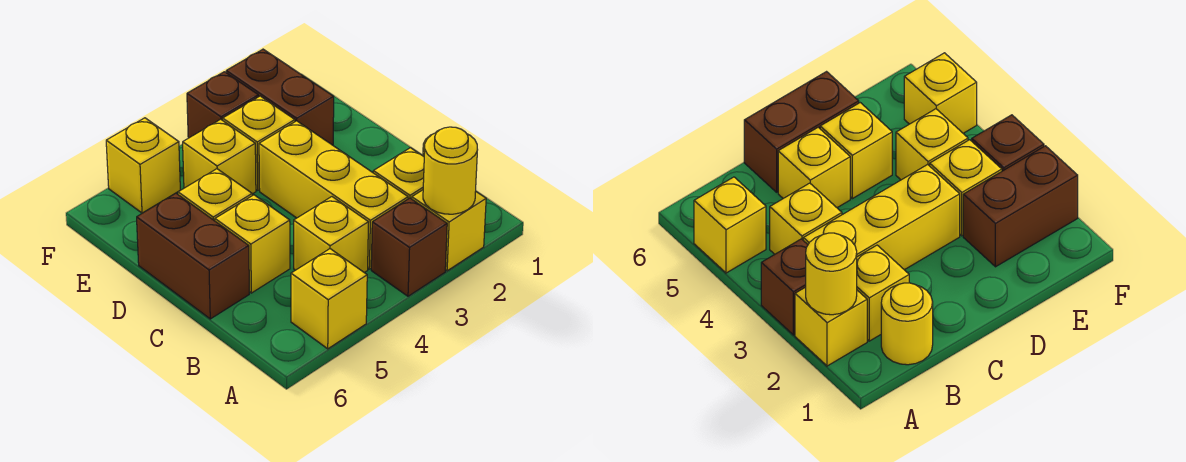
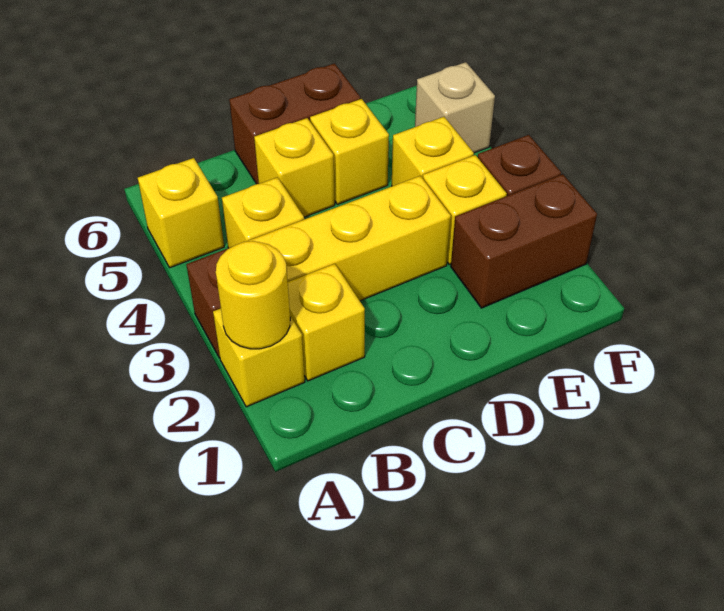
yellow 1x1 round brick [881,283,933,365] -> none
yellow 1x1 brick [106,118,180,213] -> tan 1x1 brick [415,62,495,153]

